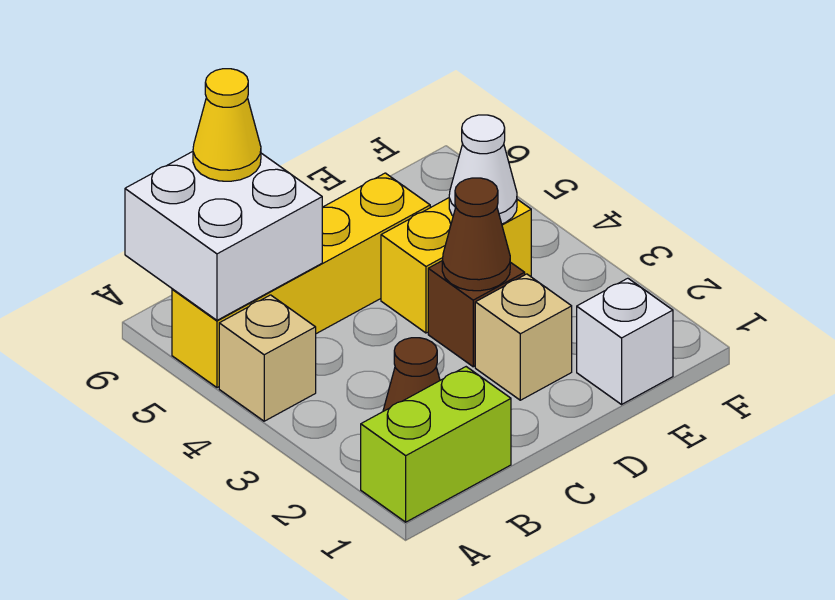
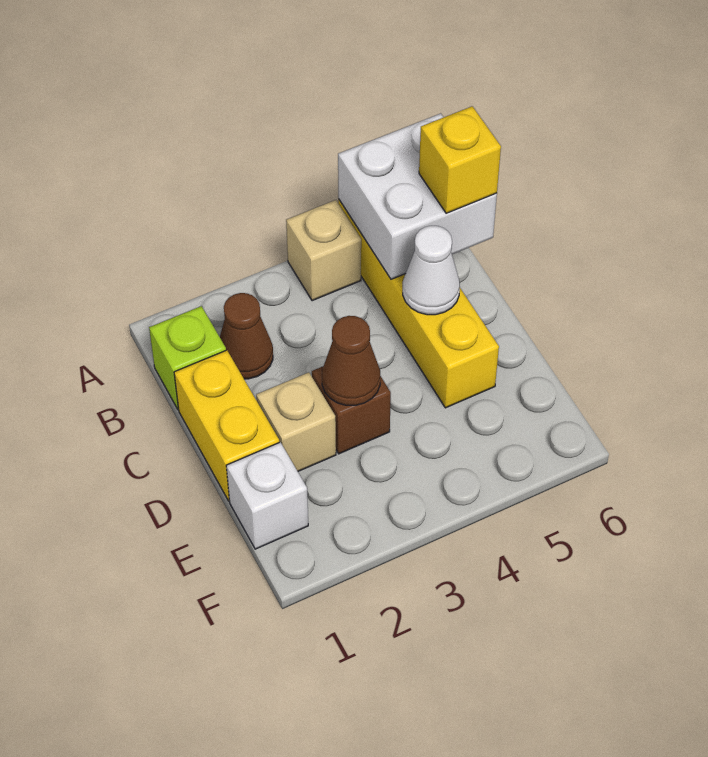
lime 1x2 brick [361,367,511,522] -> lime 1x1 brick [149,306,226,409]
yellow 1x1 cone [193,69,261,181] -> yellow 1x1 brick [419,106,501,213]
yellow 1x2 brick [381,198,531,333] -> yellow 1x2 brick moved to [174,350,279,501]
white 1x1 cone [449,115,517,224] -> white 1x1 cone moved to [403,226,460,315]

